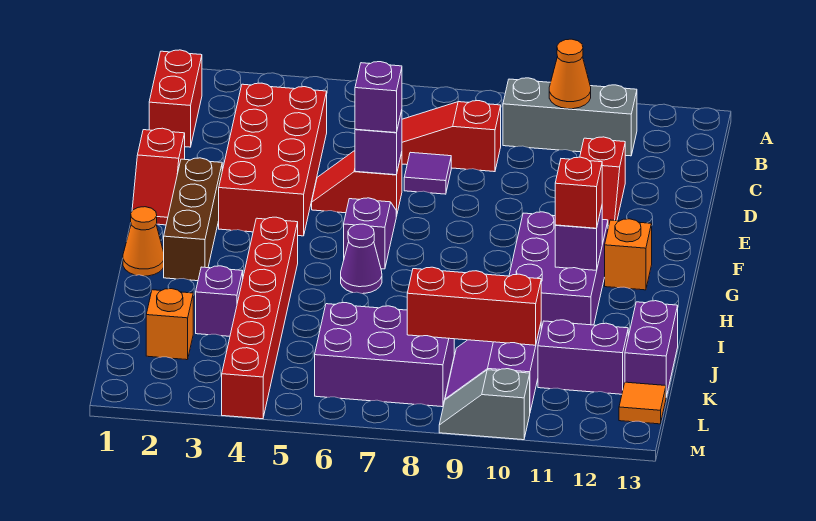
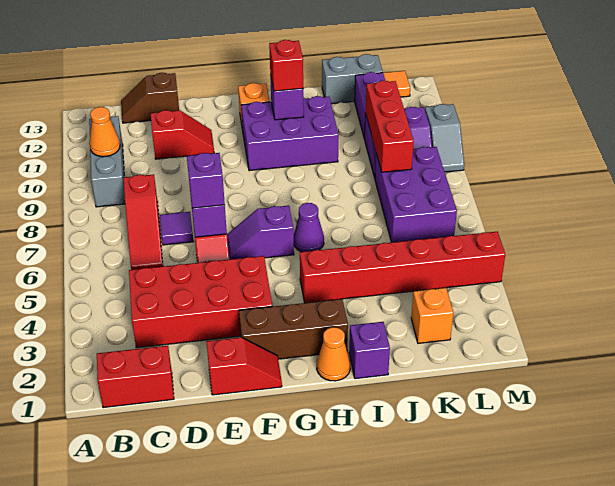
none -> brown 1x2 slope [121,73,179,123]
purple 1x1 brick [196,266,243,336] -> purple 1x1 brick moved to [349,322,390,379]
purple 1x2 brick [625,301,678,397] -> grey 1x2 brick [322,54,383,104]

